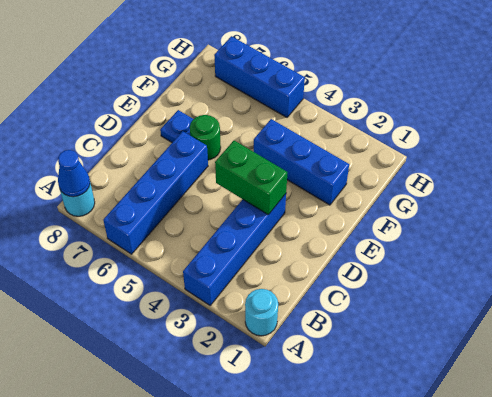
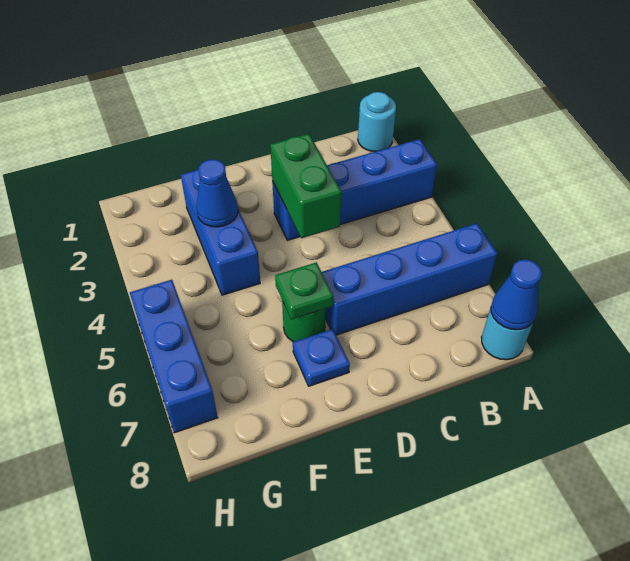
none -> green 1x1 plate [275,262,333,320]
none -> blue 1x1 cone [196,159,238,227]

